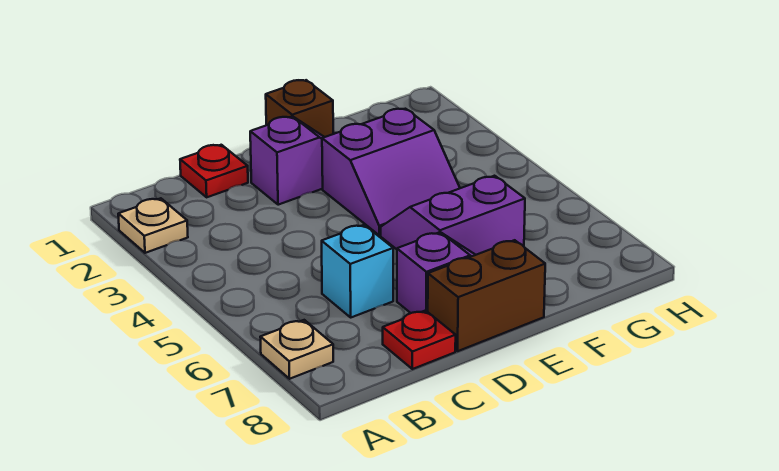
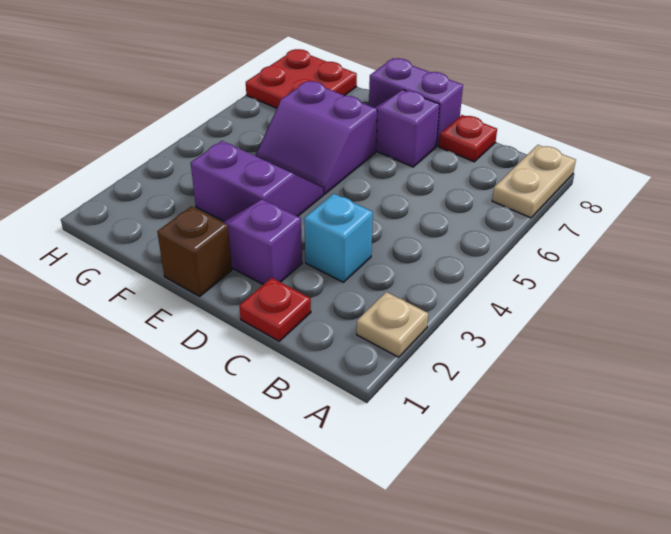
tan 1x1 plate [260,320,333,379] -> tan 1x2 plate [492,145,576,218]
cyan 1x1 brick [322,225,393,317] -> cyan 1x1 brick moved to [304,194,373,282]
brown 1x2 brick [428,240,545,351] -> purple 1x2 brick [369,58,463,146]
none -> red 2x2 plate [246,49,357,108]

